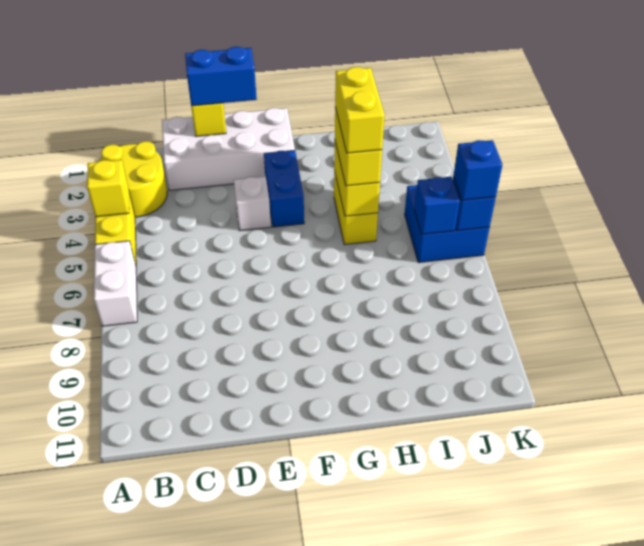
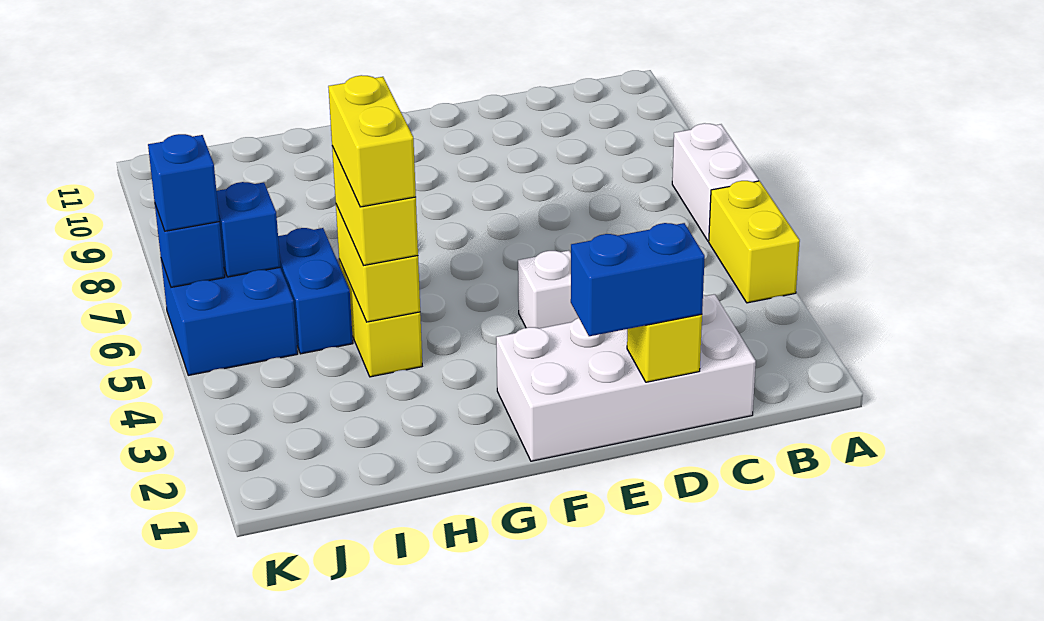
yellow 2x2 round brick [99,141,167,217] -> none
yellow 1x1 brick [87,160,129,217] -> none
blue 1x2 brick [264,150,304,227] -> blue 1x2 brick moved to [278,228,353,354]

